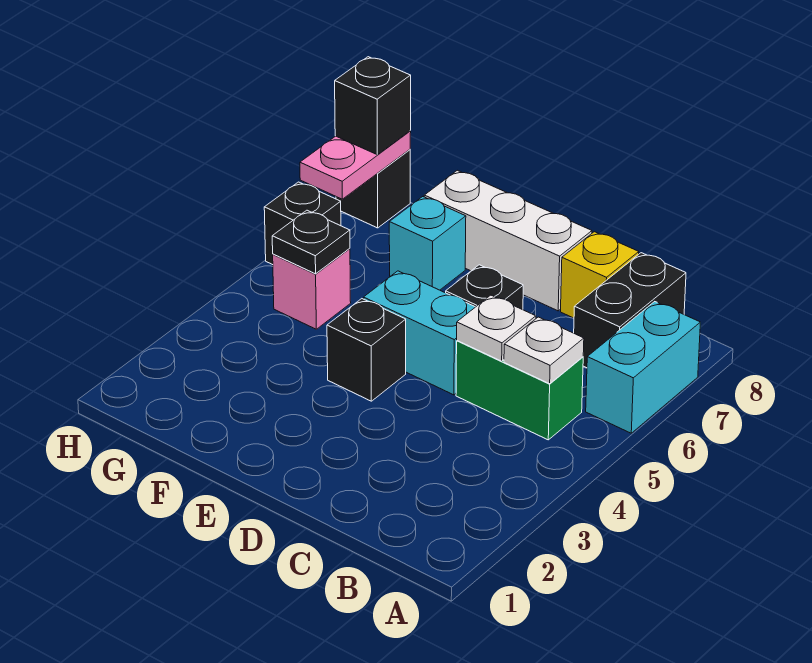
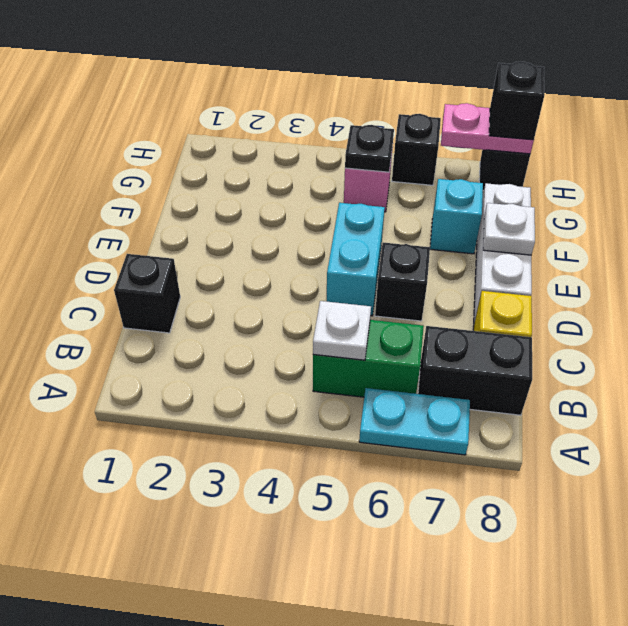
cyan 1x2 brick [586,302,700,433] -> cyan 1x2 plate [359,388,470,455]
green 1x2 brick [456,341,583,440] -> green 1x2 brick turned to [313,320,424,397]
white 1x1 plate [457,295,536,361] -> white 1x1 plate moved to [483,203,535,255]
black 1x1 brick [327,299,406,401] -> black 1x1 brick moved to [114,254,180,333]

